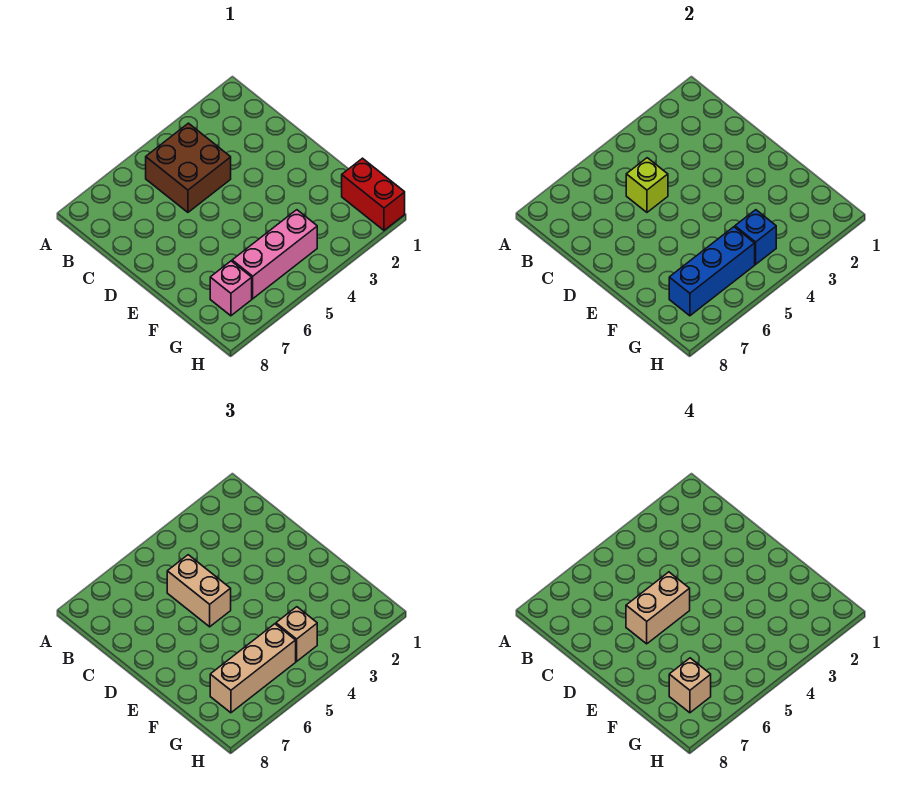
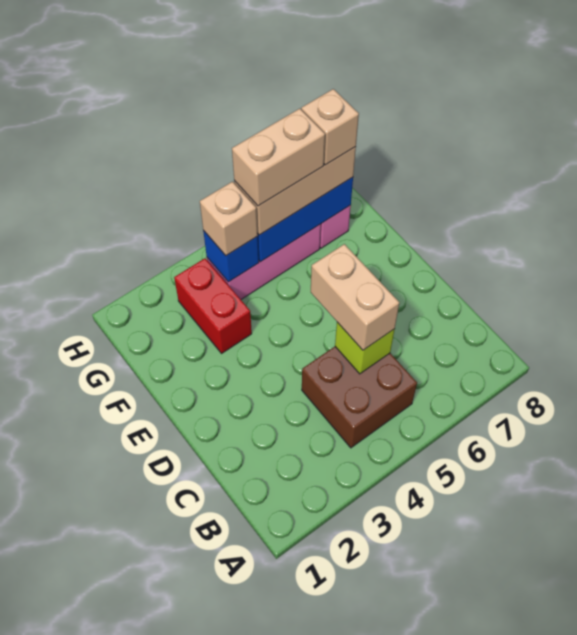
tan 1x2 brick [626,572,690,644] -> tan 1x2 brick moved to [232,109,325,206]
red 1x2 brick [342,158,405,230] -> red 1x2 brick moved to [174,258,252,353]

